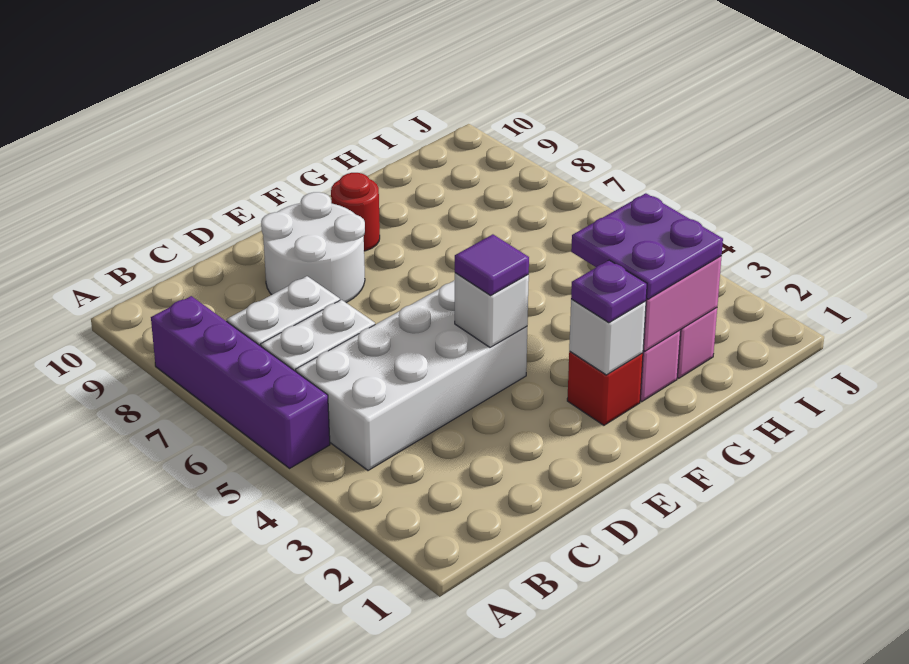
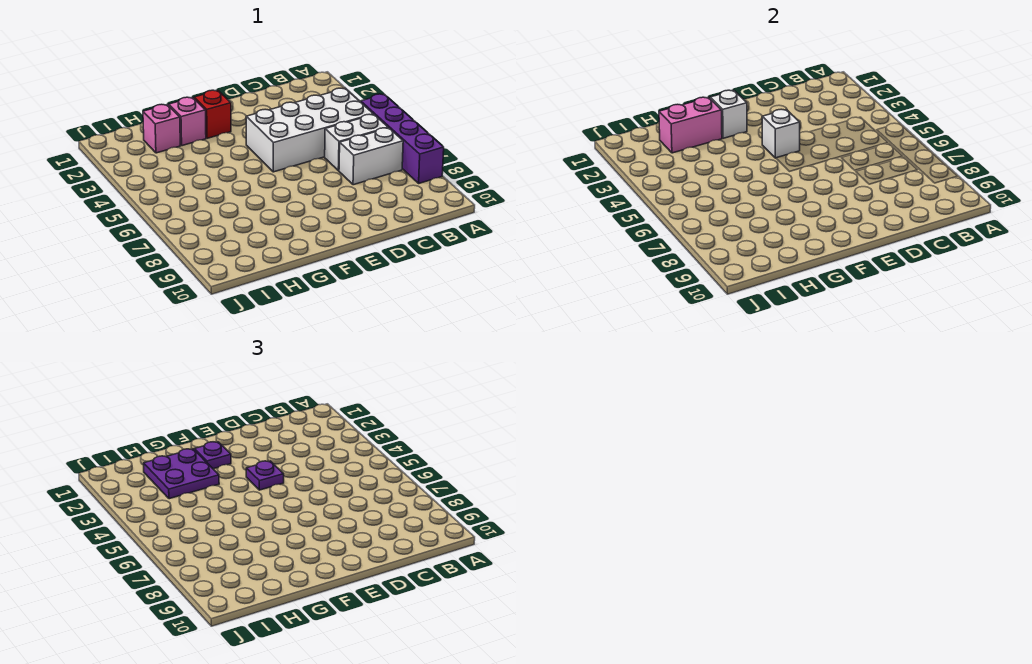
white 2x2 round brick [261,192,365,303] -> none
purple 1x1 tile [455,234,529,295] -> purple 1x1 plate [246,461,284,490]
red 1x1 round brick [331,173,380,251] -> none

